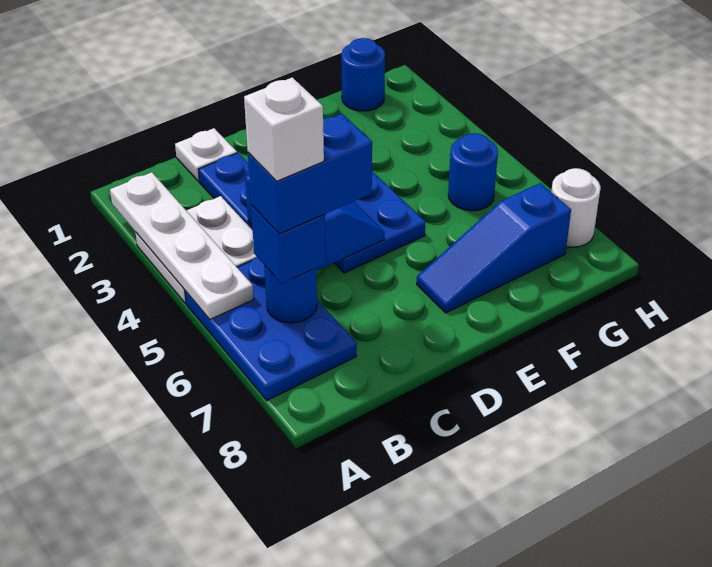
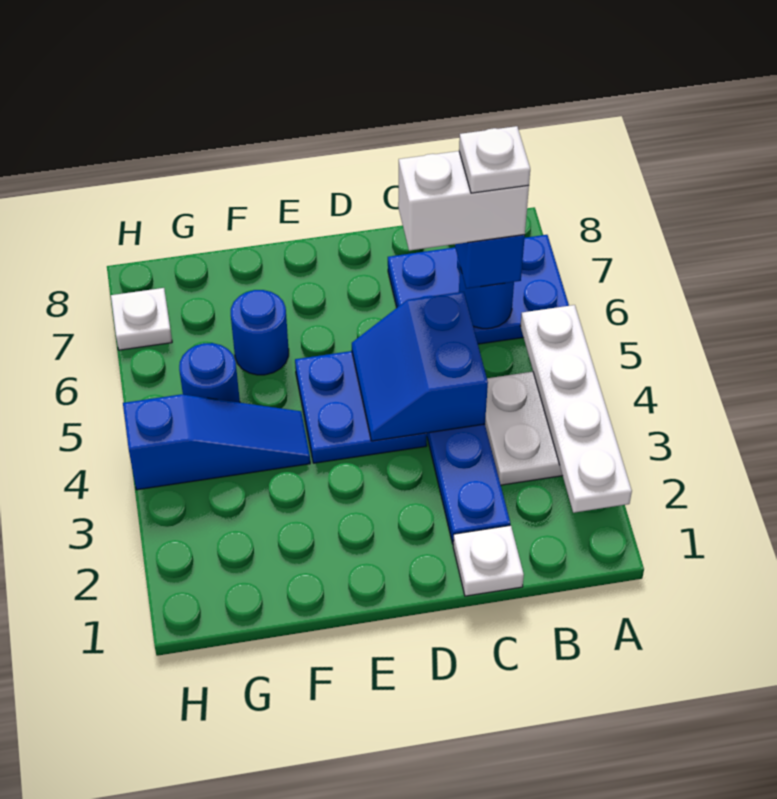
blue 2x3 plate [185,257,357,400] -> blue 2x3 plate turned to [388,235,569,344]
blue 1x2 brick [248,114,372,234] -> white 1x2 brick [398,151,529,251]
white 1x1 brick [244,77,324,181] -> white 1x1 plate [459,126,530,193]
blue 1x3 slope [417,183,571,313] -> blue 1x3 slope moved to [123,394,310,490]
blue 1x1 round brick [341,38,385,111] -> blue 1x1 round brick moved to [231,290,289,375]
white 1x1 round brick [551,168,601,247] -> white 1x1 plate [111,288,172,350]

